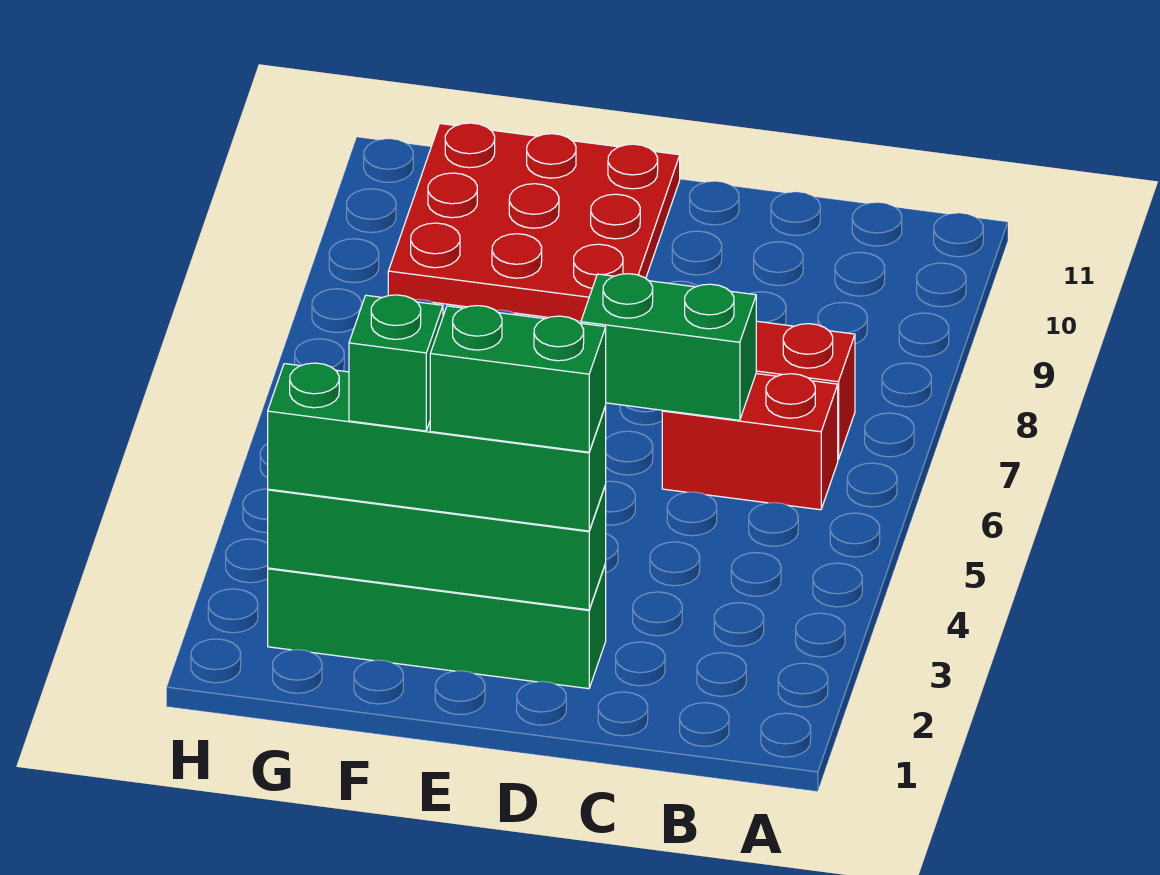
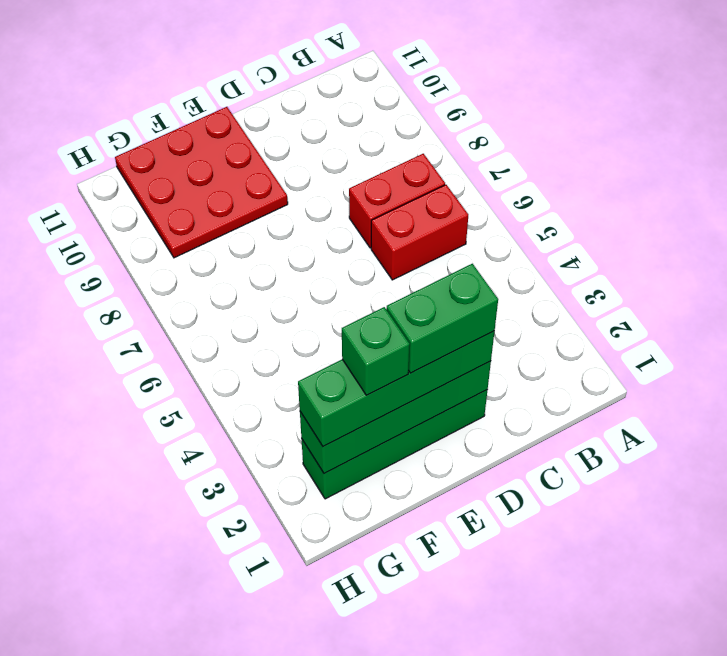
green 1x2 brick [581,274,756,420] -> none

